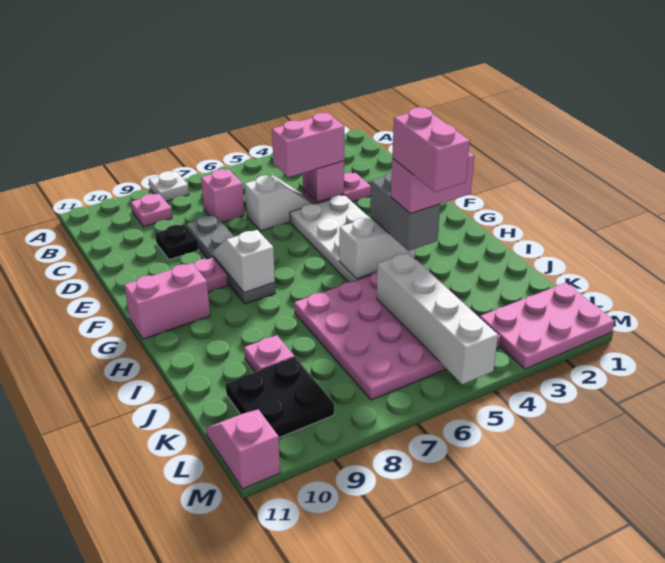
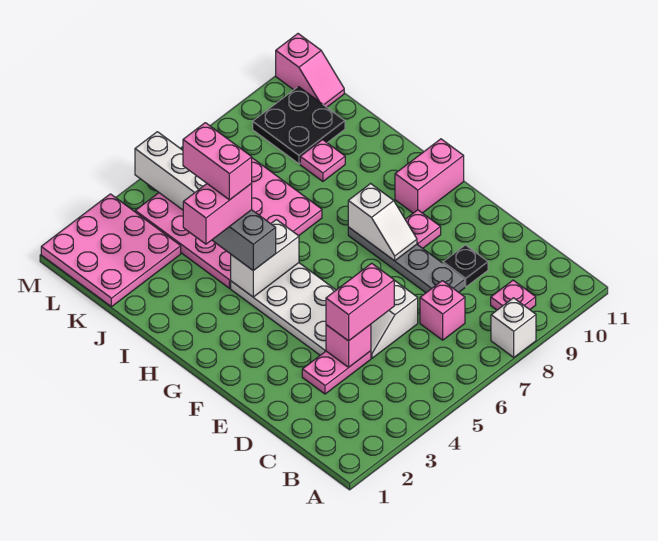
white 1x1 plate [149,171,189,201] -> white 1x1 brick [491,298,536,357]
pink 2x3 plate [480,283,614,369] -> pink 3x3 plate [41,194,181,307]

